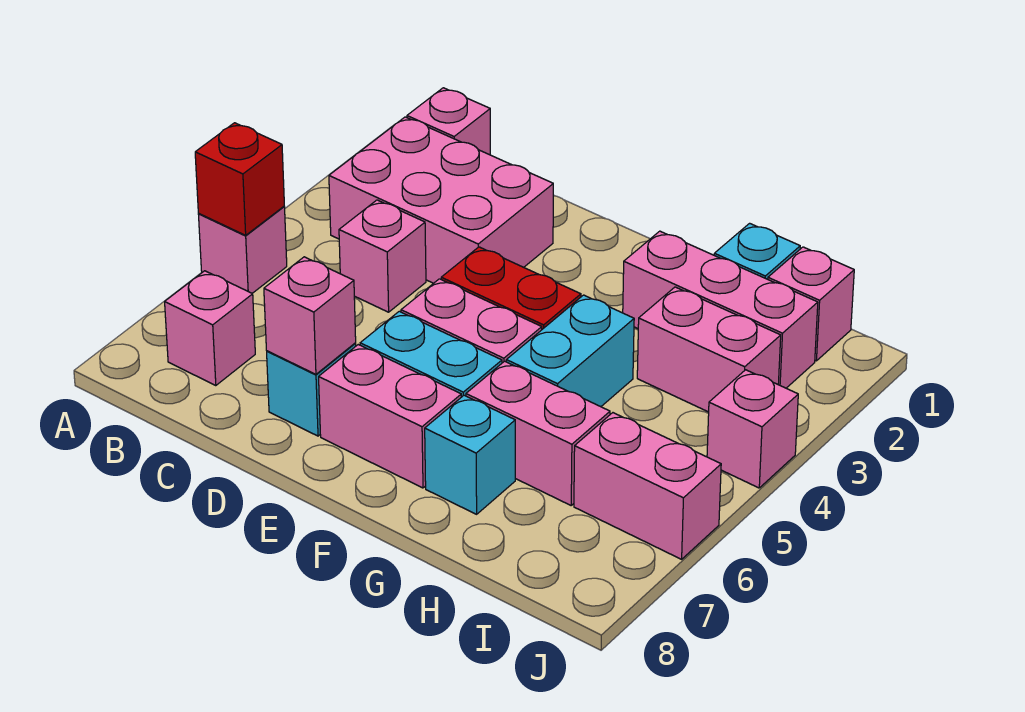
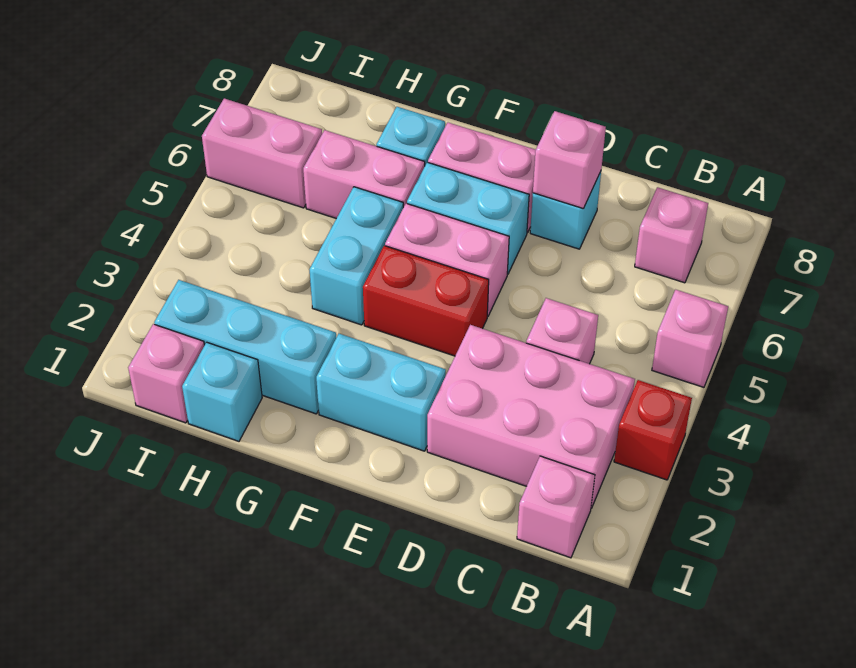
red 1x1 brick [195,123,284,235] -> red 1x1 brick moved to [614,380,692,480]
none -> cyan 1x2 brick [316,334,446,451]
pink 1x3 brick [623,231,818,388] -> cyan 1x3 brick [154,280,336,414]
pink 1x2 brick [637,287,781,412] -> none
pink 1x1 brick [707,370,798,488] -> none

